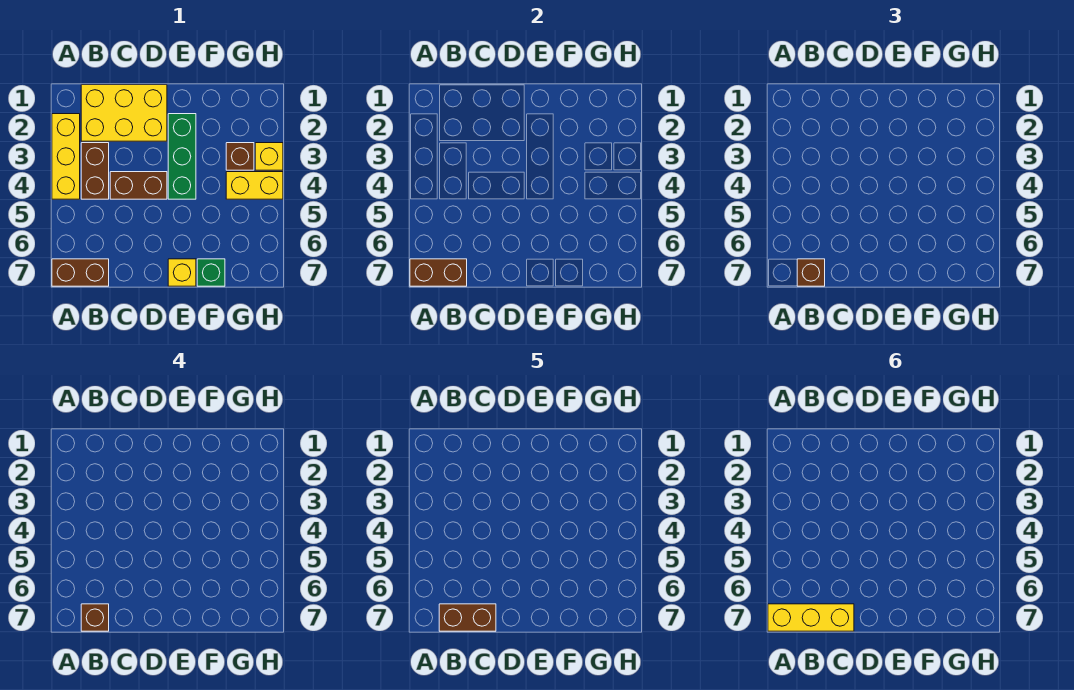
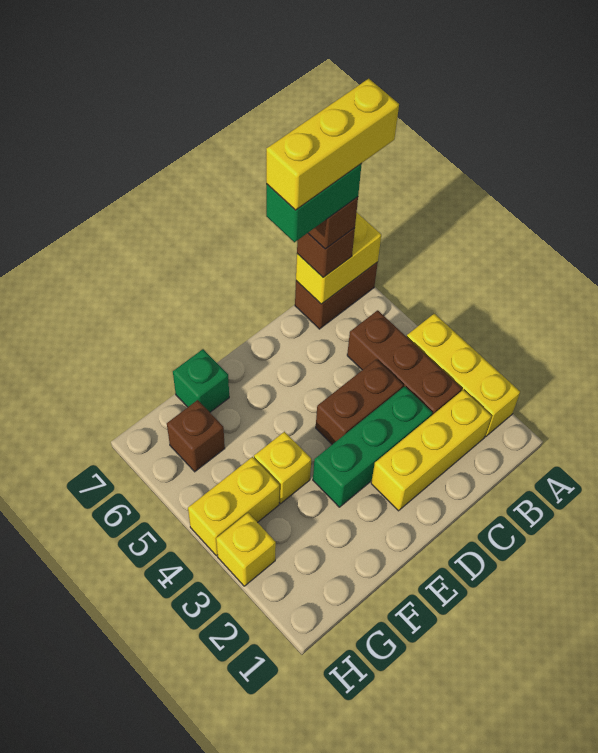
brown 1x2 brick [410,259,467,286] -> yellow 1x2 brick [296,213,381,304]
yellow 2x3 brick [81,85,167,141] -> yellow 1x3 brick [371,390,492,511]
brown 1x2 brick [81,143,109,199] -> brown 1x3 brick [347,310,462,415]
brown 1x2 brick [439,604,496,631] -> green 1x2 brick [266,164,362,242]
green 1x3 brick [168,114,196,199] -> green 1x3 brick turned to [313,386,432,507]
yellow 1x1 brick [168,259,196,286] -> yellow 1x1 brick moved to [254,432,311,504]
brown 1x1 brick [226,143,254,170] -> brown 1x1 brick moved to [167,400,225,472]

